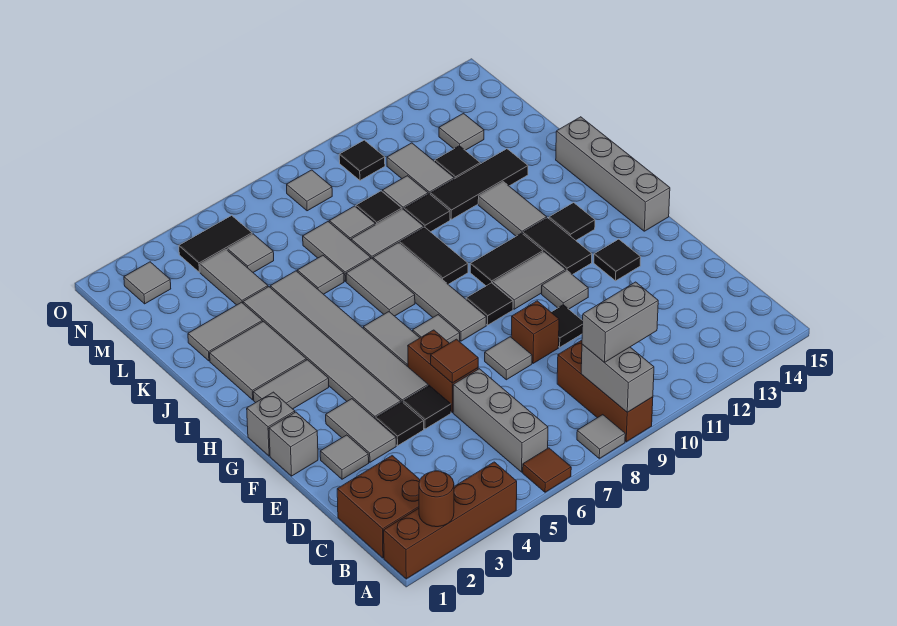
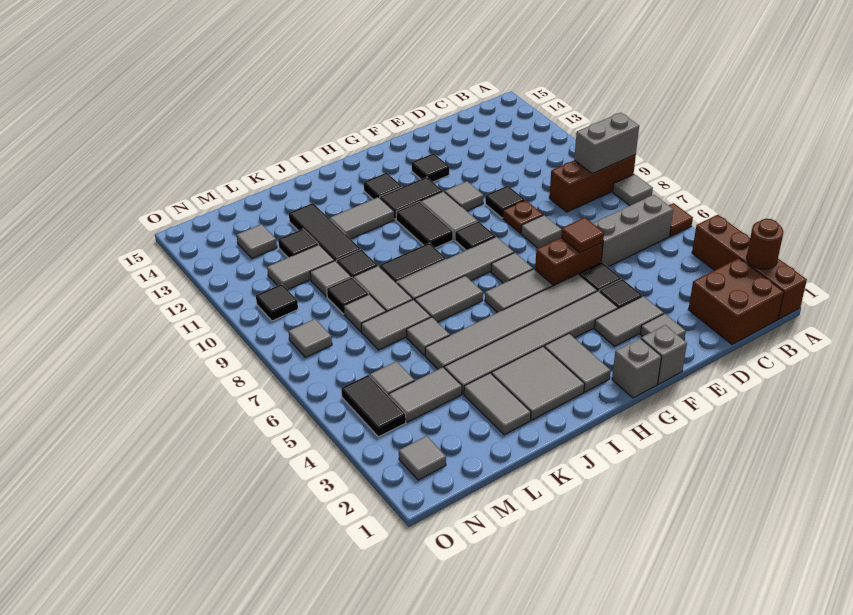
grey 1x2 brick [582,282,658,362] -> none
brown 1x1 brick [511,301,559,363] -> brown 1x1 plate [503,200,543,233]
grey 1x4 brick [556,117,670,231] -> none

